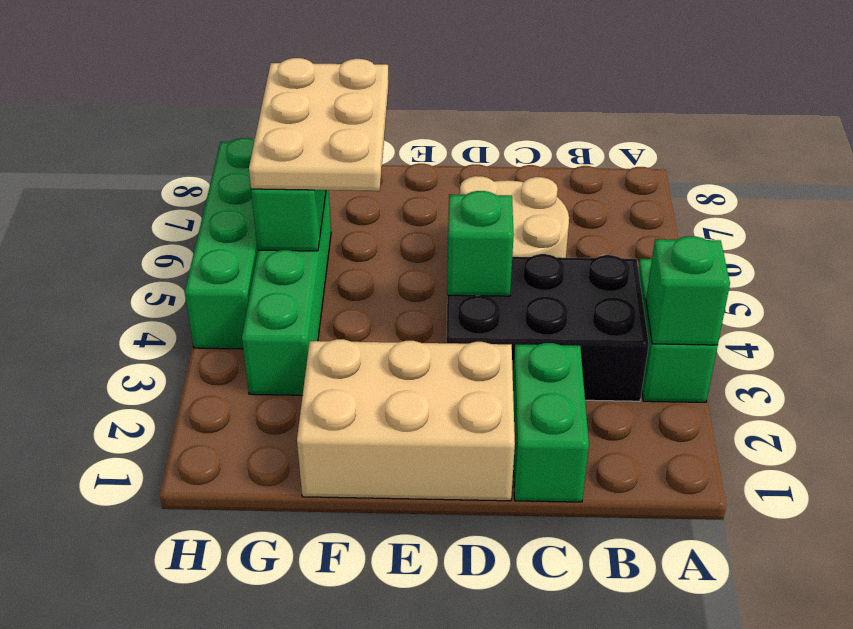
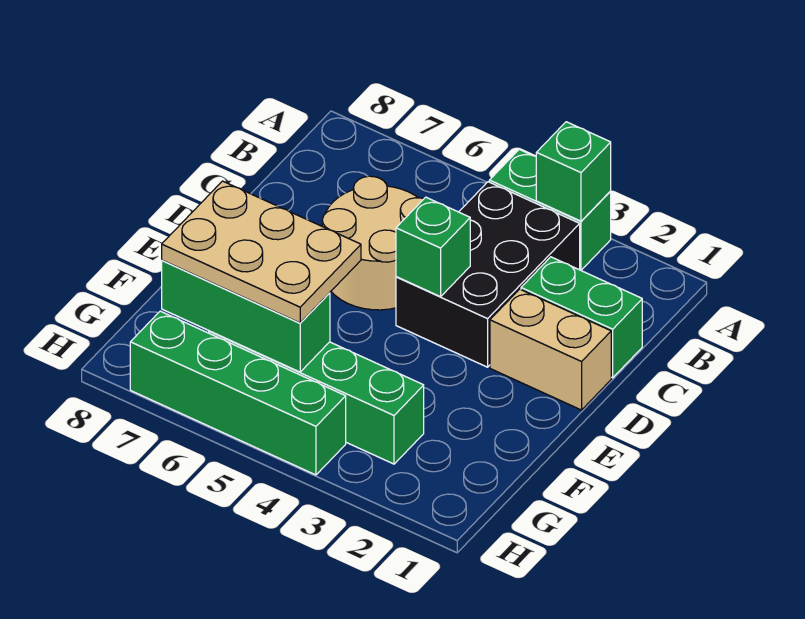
tan 2x3 brick [297,339,515,501] -> tan 1x2 brick [490,289,611,410]

